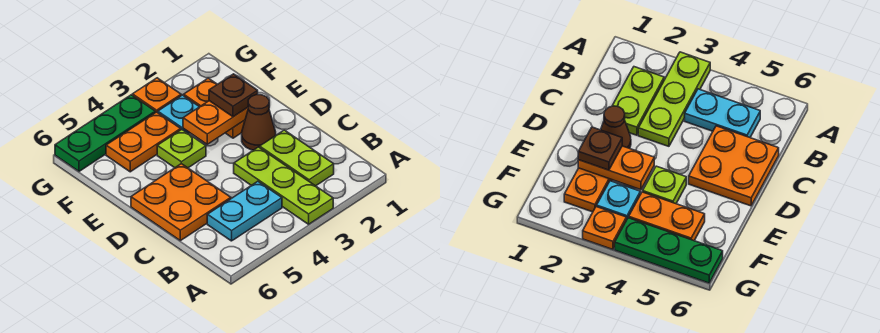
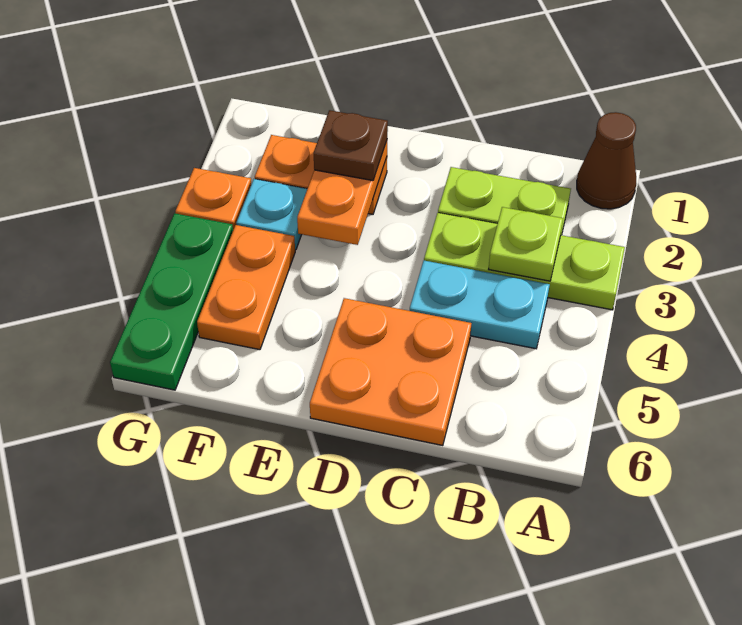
cyan 1x2 plate [207,181,282,241] -> cyan 1x2 plate turned to [410,261,550,349]
brown 1x1 cone [242,95,276,150] -> brown 1x1 cone moved to [577,112,636,209]
lime 1x1 plate [157,130,206,168] -> lime 1x1 plate moved to [489,207,563,281]

